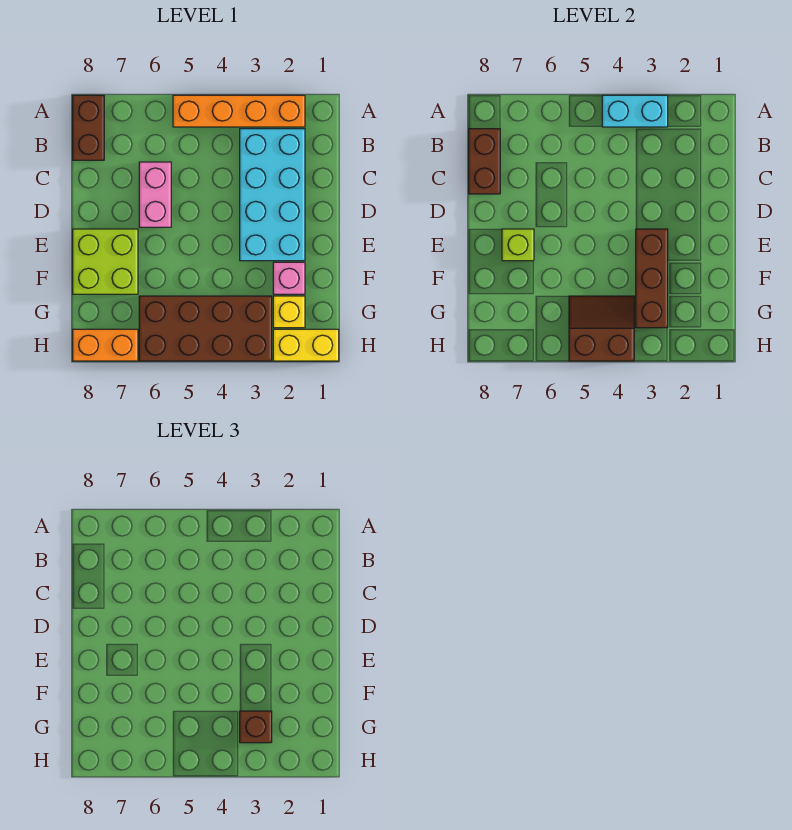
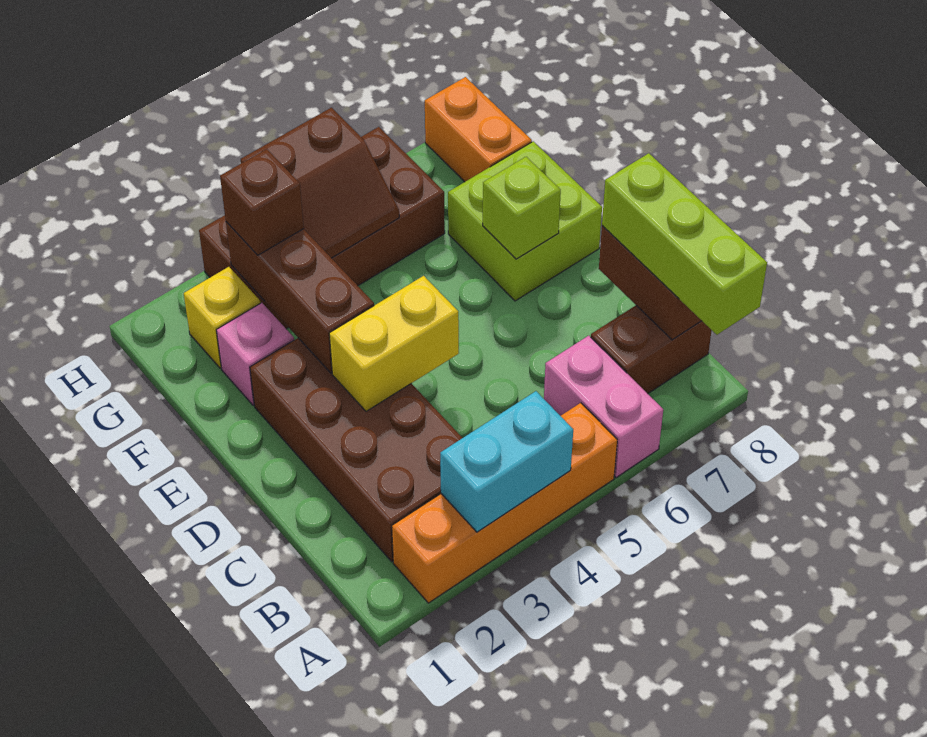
brown 1x2 brick [73,95,104,160] -> brown 1x2 brick turned to [591,306,712,394]
none -> lime 1x3 brick [602,153,767,335]
cyan 2x4 brick [240,129,305,261] -> brown 2x4 brick [250,338,462,562]
pink 1x2 brick [139,162,171,227] -> pink 1x2 brick moved to [544,336,663,478]
yellow 1x2 brick [273,329,339,361] -> yellow 1x2 brick moved to [329,276,459,411]
orange 1x2 brick [73,329,138,361] -> orange 1x2 brick turned to [425,77,532,182]

